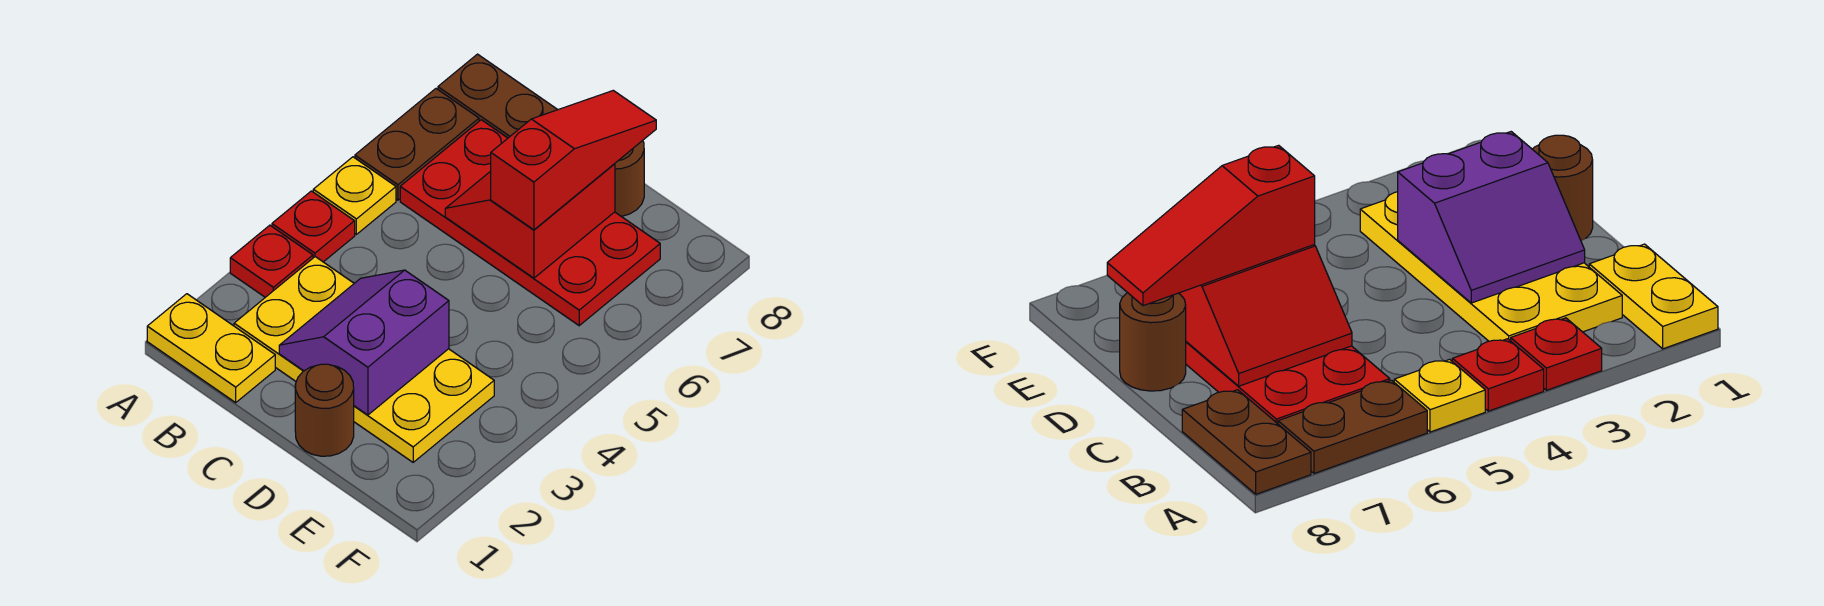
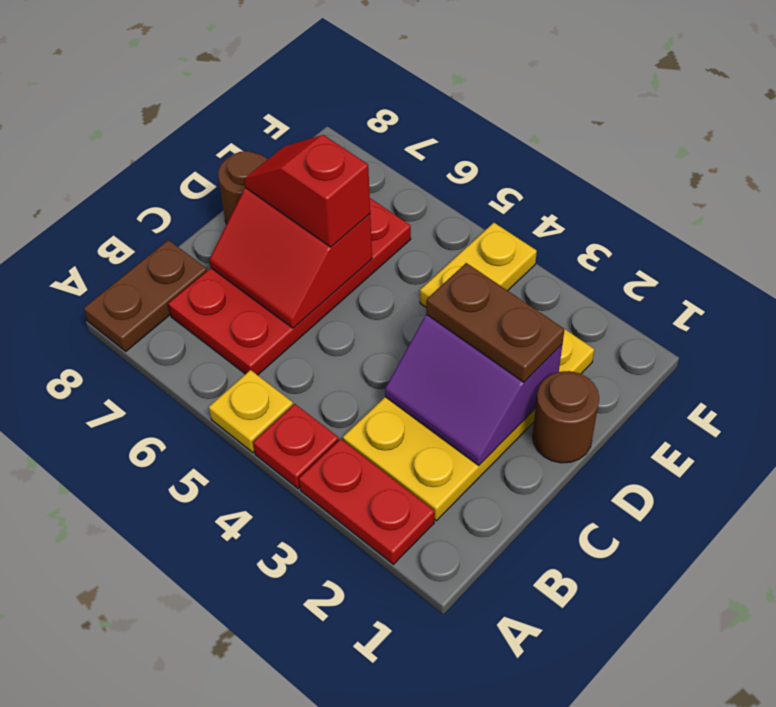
yellow 1x2 plate [147,294,275,402] -> yellow 1x2 plate moved to [420,223,537,307]
red 1x1 plate [230,225,313,297] -> red 1x2 plate [299,439,435,564]
brown 1x2 plate [355,89,479,200] -> brown 1x2 plate moved to [426,263,565,382]
red 1x3 slope [491,90,656,230] -> red 1x2 slope [244,135,370,247]

